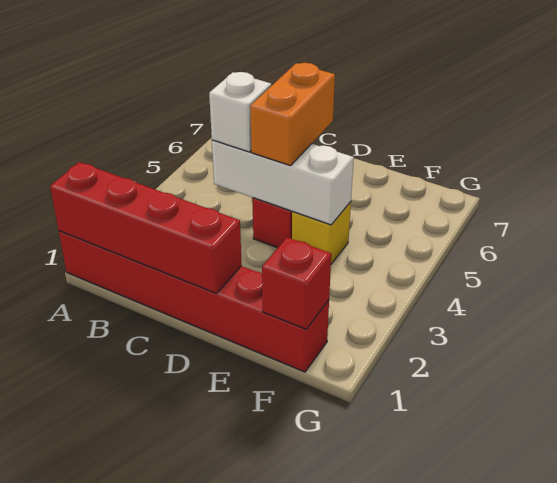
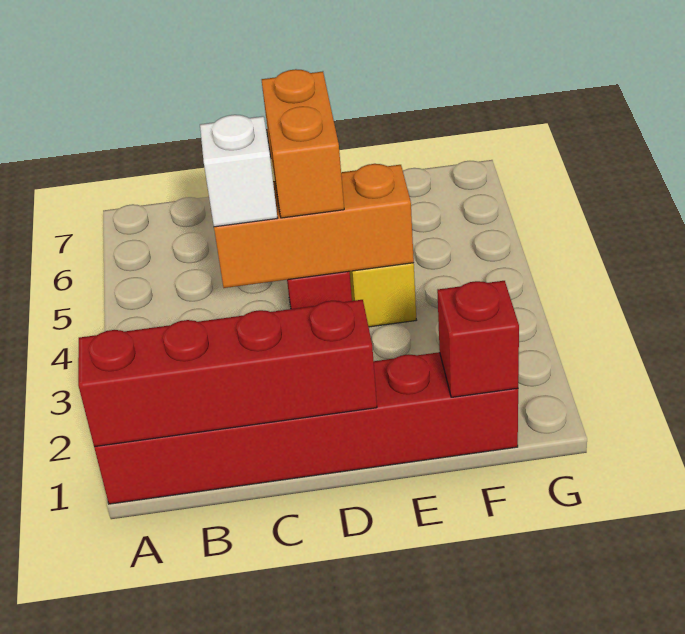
white 1x3 brick [212,140,354,225] -> orange 1x3 brick [214,164,414,288]

